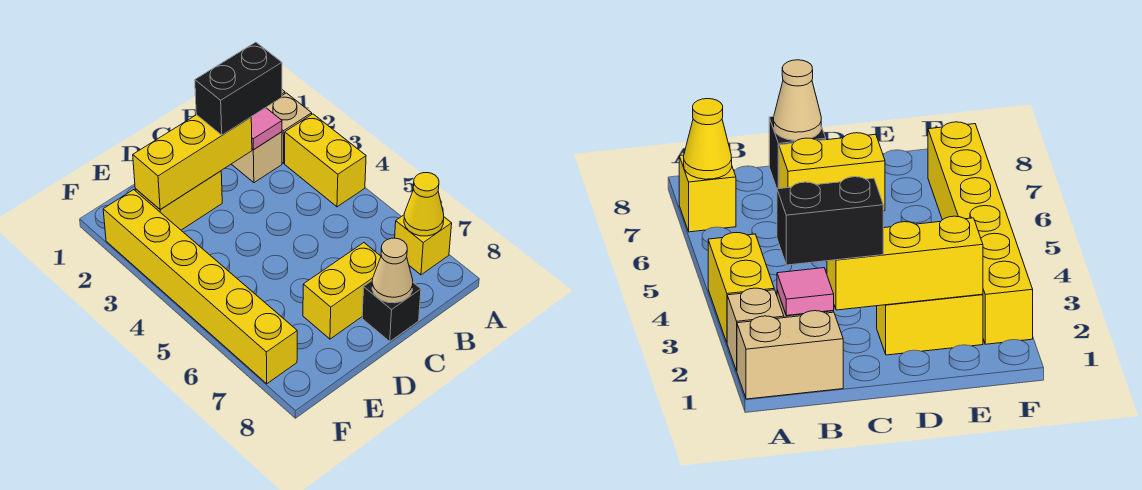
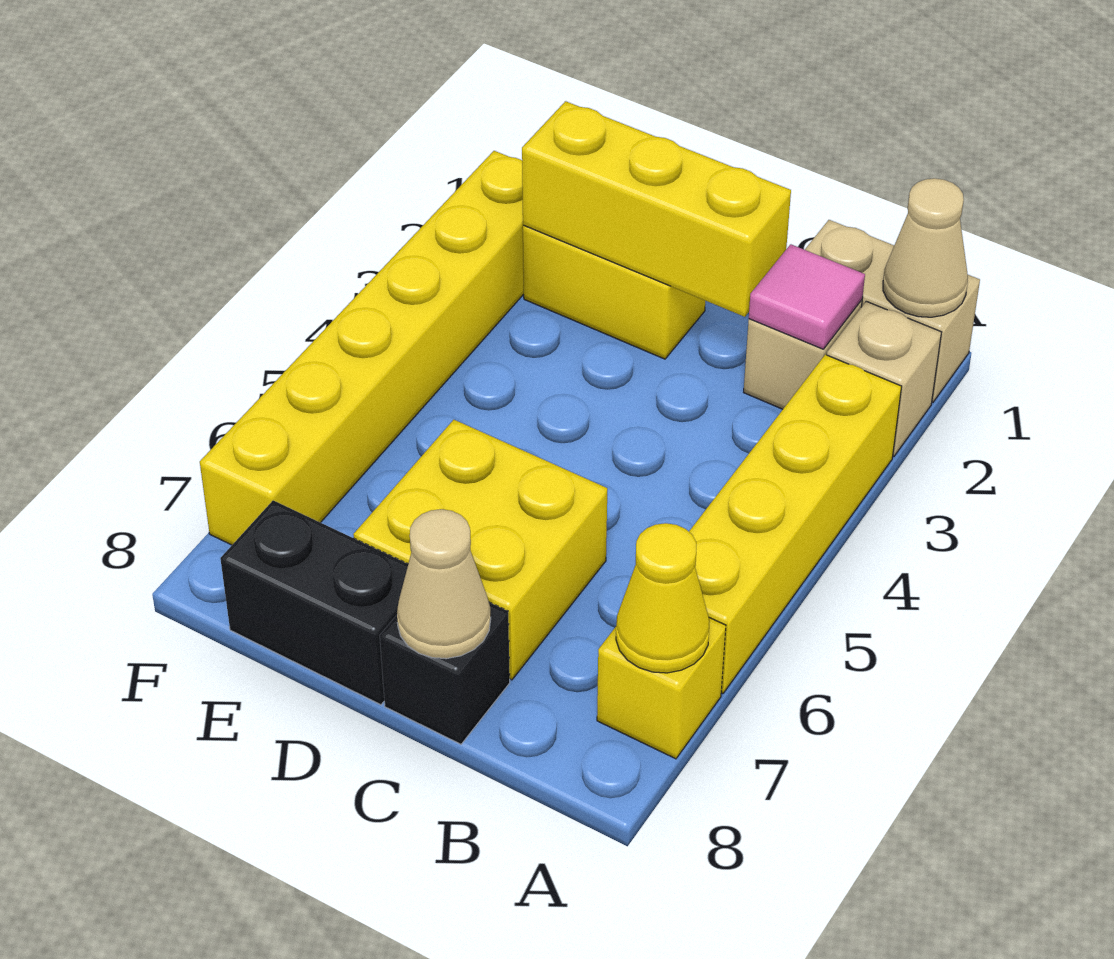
none -> tan 1x1 cone [883,178,968,317]
yellow 1x2 brick [285,114,366,207] -> yellow 1x4 brick [689,355,902,694]
black 1x2 brick [195,42,282,135] -> black 1x2 brick moved to [220,500,408,705]
yellow 1x2 brick [303,243,381,339] -> yellow 2x2 brick [353,420,607,680]

